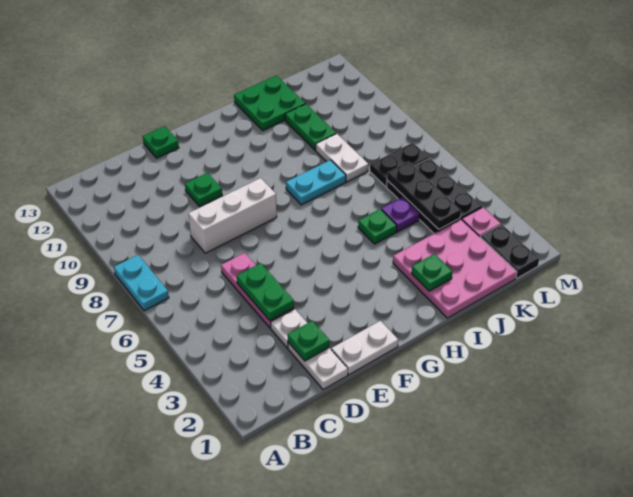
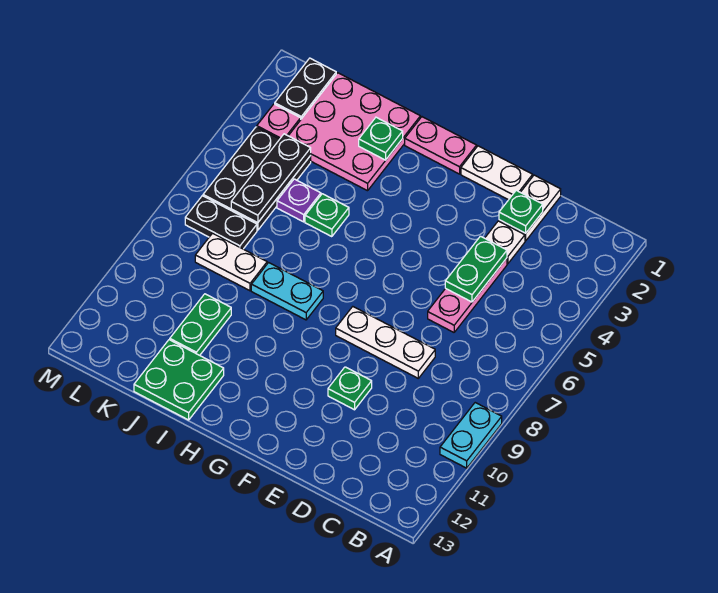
cyan 1x2 plate [114,255,169,311] -> cyan 1x2 plate moved to [440,403,502,468]
white 1x3 brick [188,178,277,253] -> white 1x3 plate [336,307,435,378]
green 1x1 plate [143,126,179,158] -> none
none -> pink 1x2 plate [405,117,477,174]
white 1x2 plate [316,134,368,182] -> white 1x2 plate turned to [195,233,267,291]

